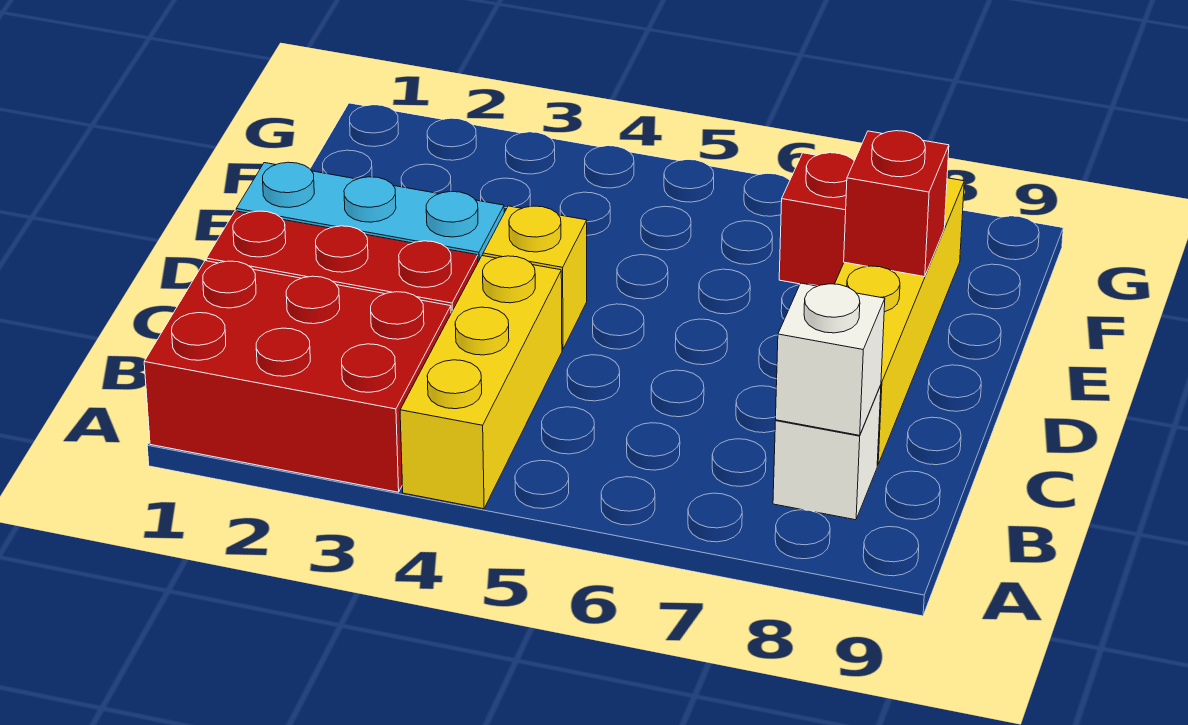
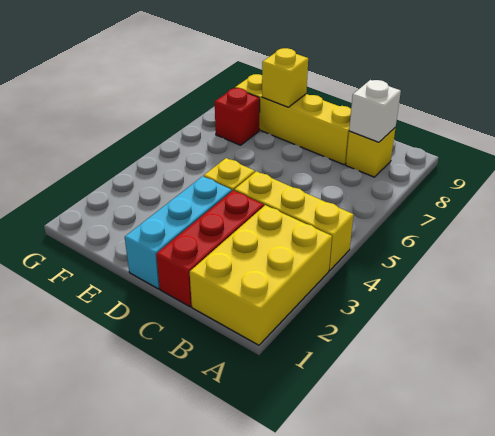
red 2x3 brick [144,261,451,492] -> yellow 2x3 brick [190,205,332,345]
white 1x1 brick [773,385,881,520] -> yellow 1x1 brick [346,128,395,177]
red 1x1 brick [844,131,949,277] -> yellow 1x1 brick [262,48,308,107]

